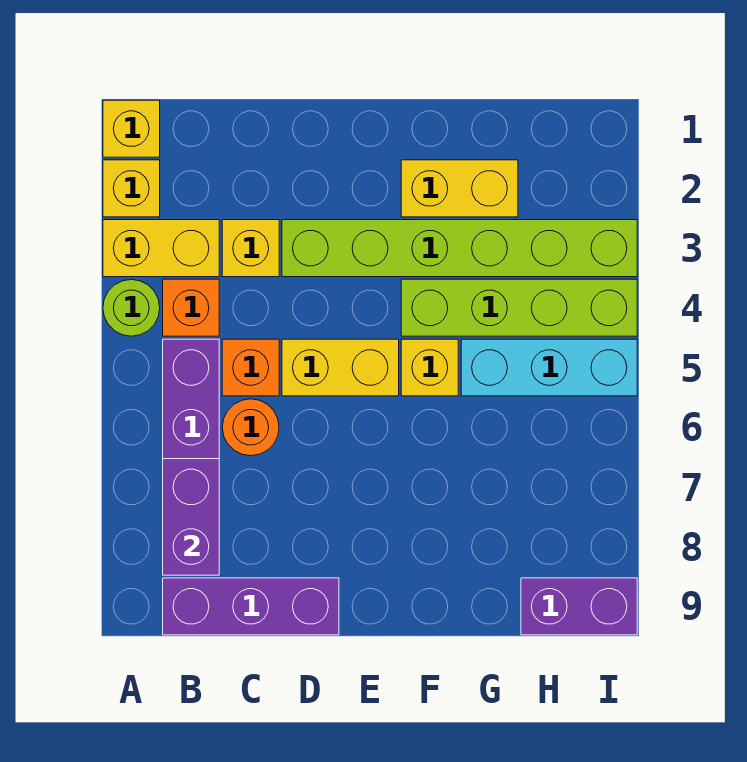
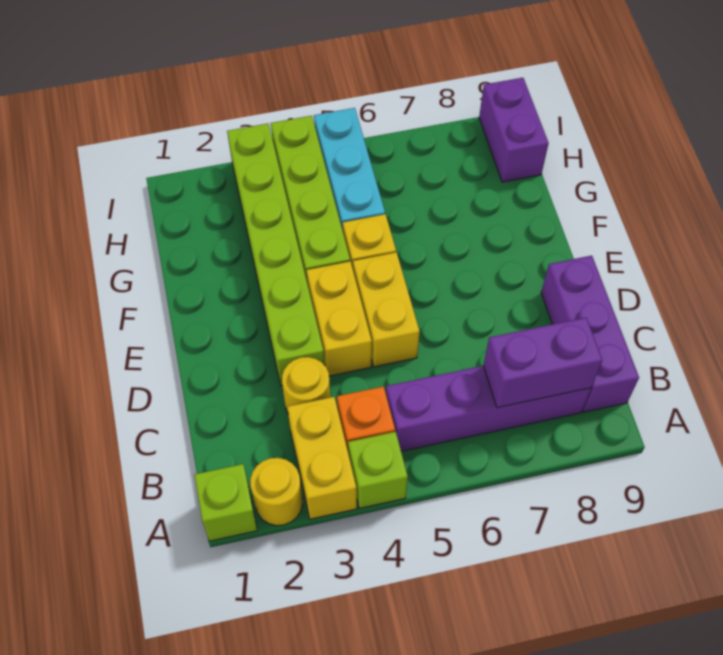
yellow 1x1 brick [103,100,160,157] -> lime 1x1 brick [194,464,257,541]
yellow 1x1 brick [103,160,160,217] -> yellow 1x1 round brick [250,458,303,526]
lime 1x1 round brick [103,280,160,336] -> lime 1x1 brick [348,432,408,509]
yellow 1x1 brick [222,220,279,277] -> yellow 1x1 round brick [282,357,330,413]
orange 1x1 brick [222,339,279,396] -> none
orange 1x1 round brick [222,399,279,456] -> none
yellow 1x2 brick [401,160,518,217] -> yellow 1x2 brick moved to [306,261,372,376]

